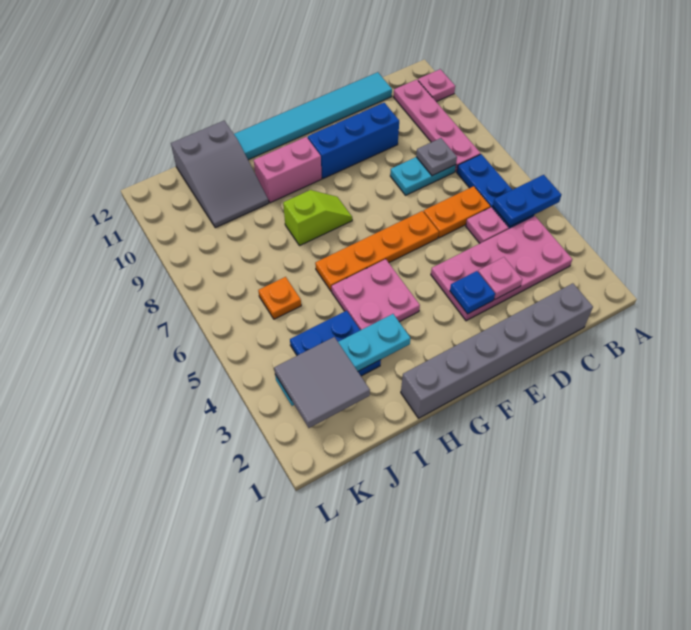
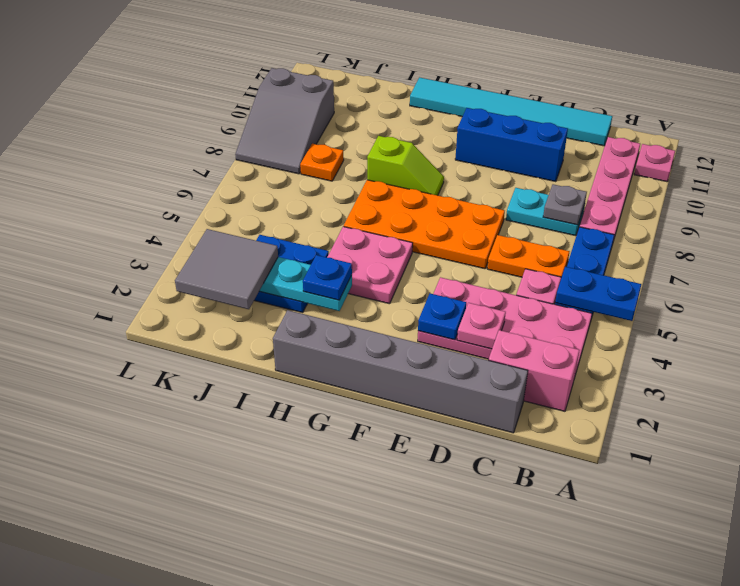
orange 1x4 plate [315,211,439,291] -> orange 2x4 plate [344,180,505,269]
pink 1x2 brick [254,137,322,203] -> pink 1x2 brick moved to [489,330,579,411]
none -> blue 1x1 plate [303,255,352,300]
grey 2x3 slope [171,121,269,228] -> grey 2x3 slope moved to [235,68,334,174]
orange 1x1 plate [258,277,301,319] -> orange 1x1 plate moved to [300,144,344,181]

